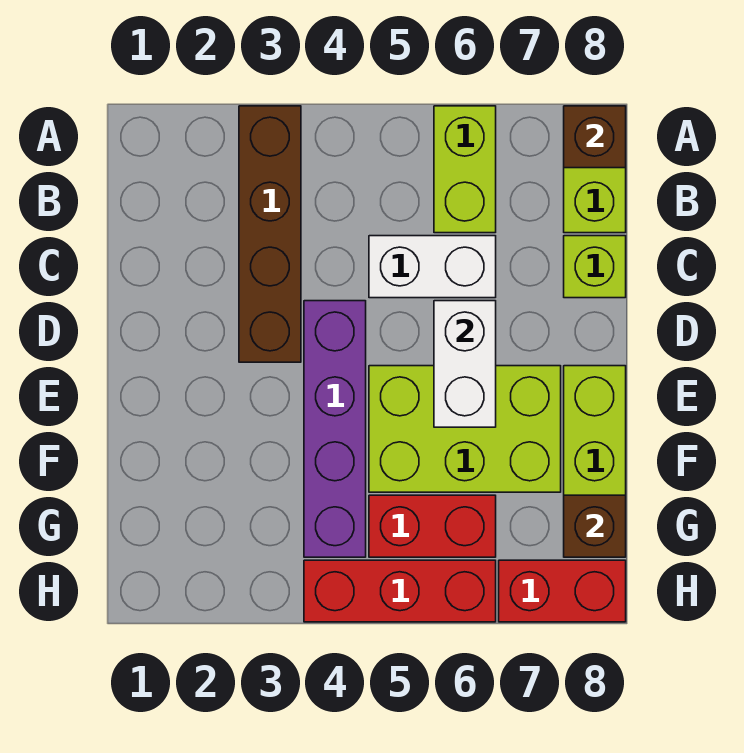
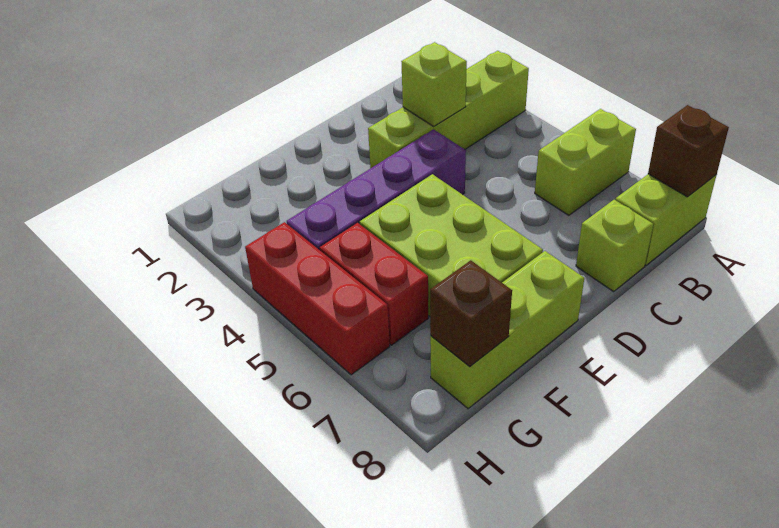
brown 1x4 brick [239,106,301,362] -> lime 1x4 brick [368,51,529,168]
none -> lime 1x1 brick [401,42,467,126]
white 1x2 brick [369,236,496,298] -> none
white 1x2 brick [434,301,496,427] -> none
red 1x2 brick [499,560,626,622] -> none

